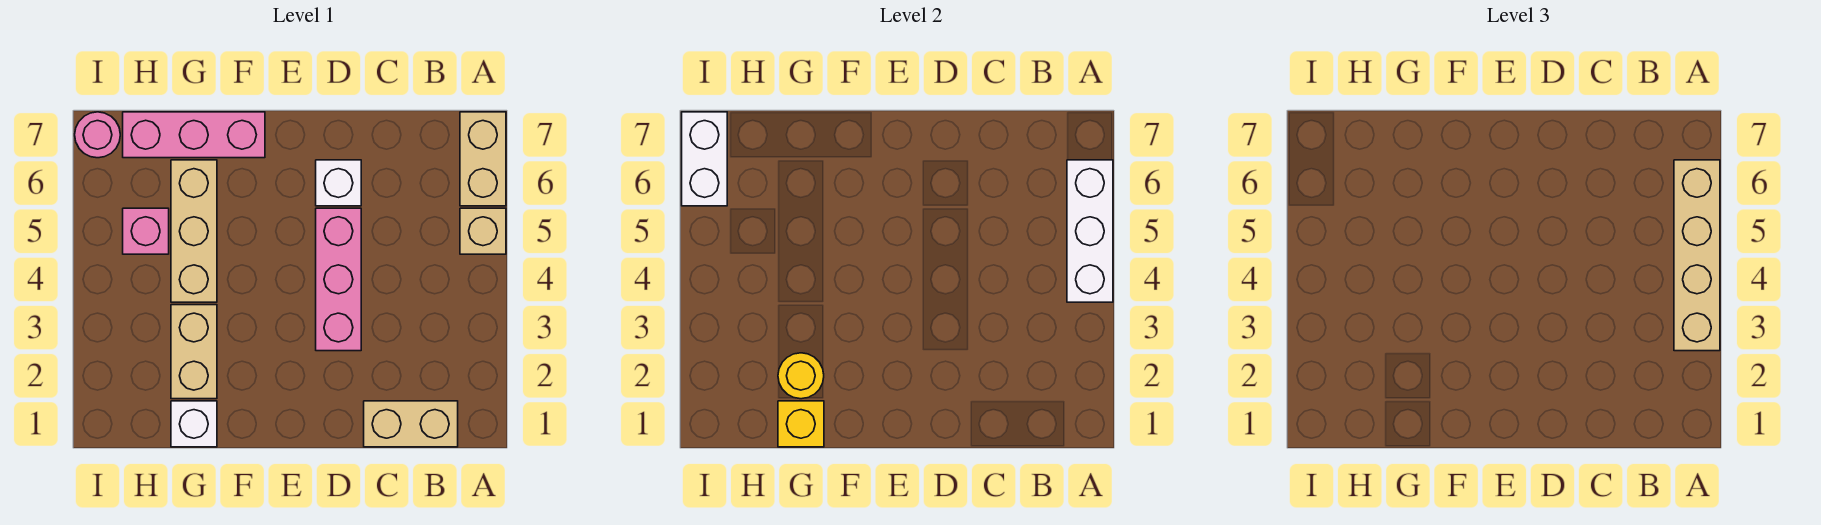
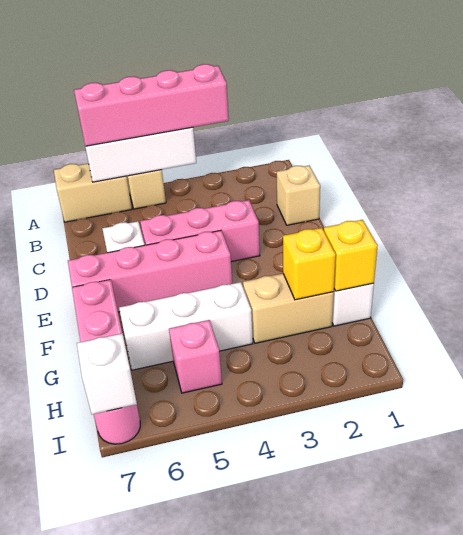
tan 1x4 brick [1674,160,1720,351] -> pink 1x4 brick [74,64,229,146]
tan 1x2 brick [364,401,458,447] -> tan 1x1 brick [277,166,320,225]
none -> pink 1x4 brick [68,231,232,312]
yellow 1x1 round brick [778,353,824,399] -> yellow 1x1 brick [283,228,336,300]
tan 1x3 brick [171,160,217,302] -> white 1x3 brick [119,282,253,370]
white 1x2 brick [682,112,727,206] -> white 1x1 brick [77,333,137,414]

